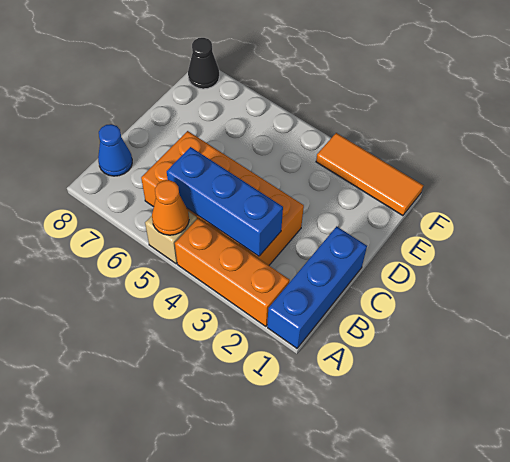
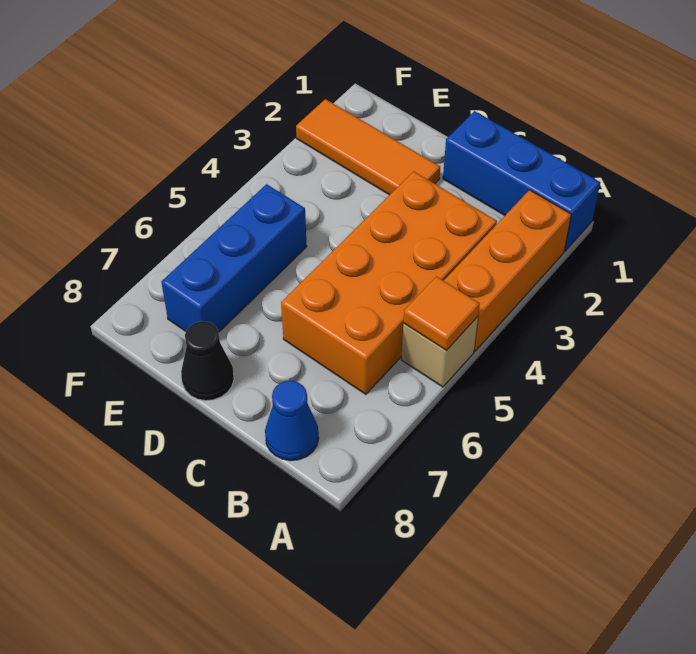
orange 1x1 cone [152,180,189,235] -> orange 1x1 tile [403,276,480,351]
blue 1x3 brick [167,147,283,256] -> blue 1x3 brick moved to [161,184,307,332]
orange 1x3 tile [316,133,423,216] -> orange 1x3 tile turned to [296,99,440,195]
black 1x1 cone [188,38,219,89] -> black 1x1 cone moved to [181,321,234,401]

